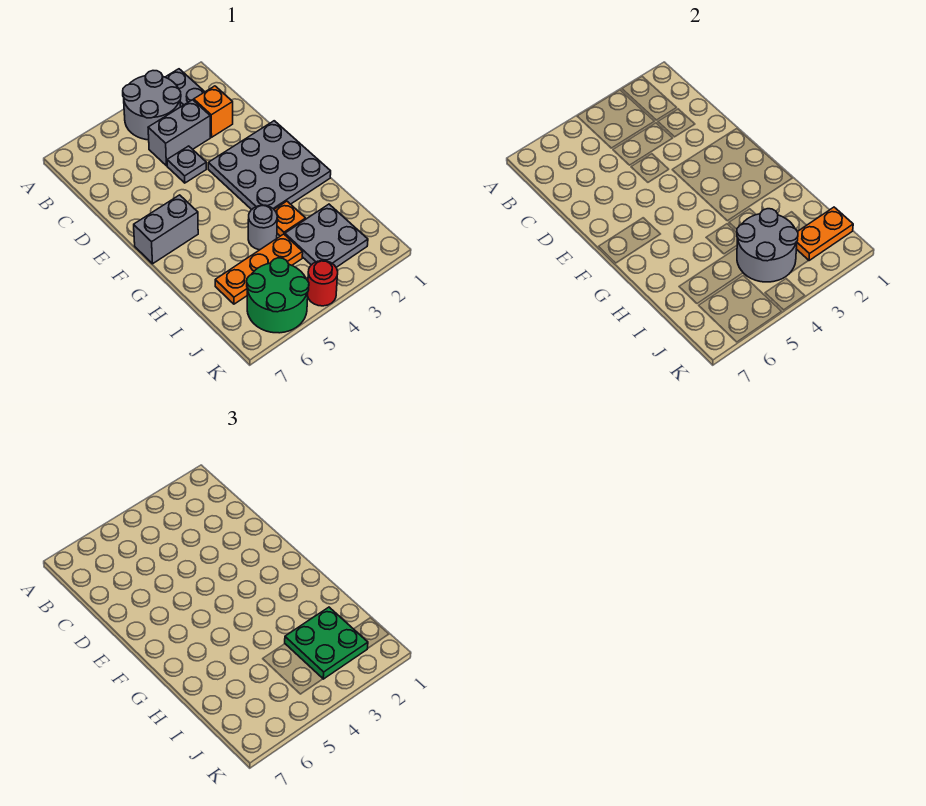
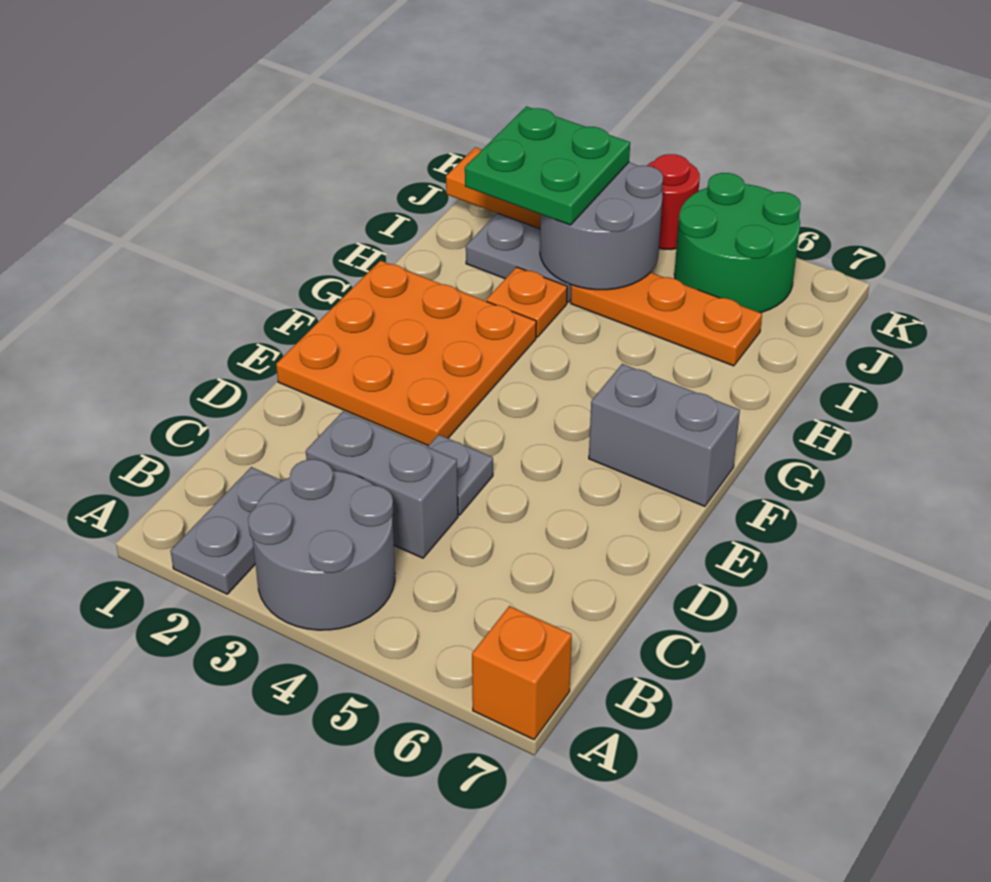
orange 1x1 brick [194,86,233,137] -> orange 1x1 brick moved to [472,606,572,740]
grey 3x3 plate [208,121,331,210] -> orange 3x3 plate [276,261,536,446]
grey 1x1 round brick [248,205,277,250] -> none

